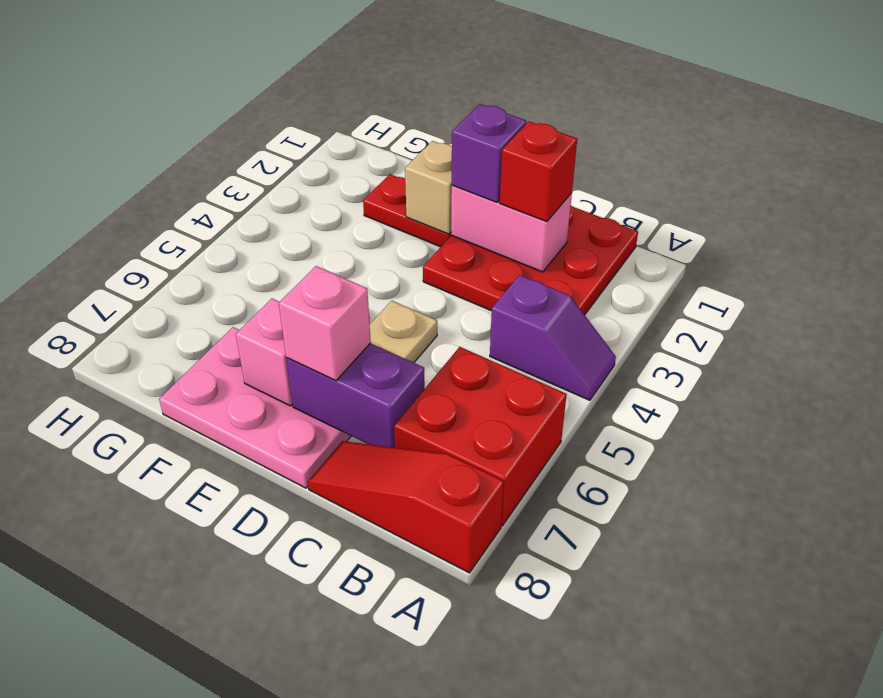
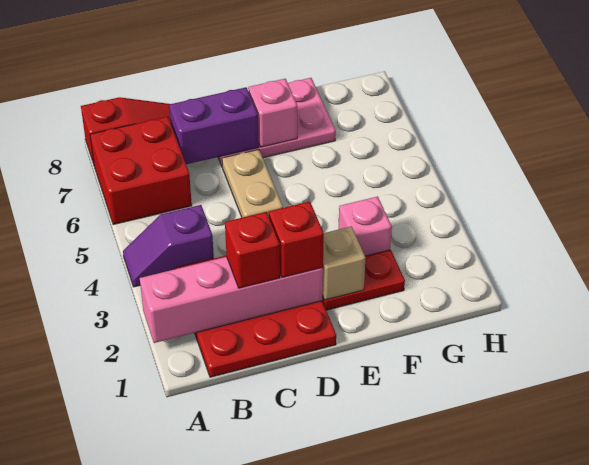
pink 1x2 brick [451,185,572,272] -> pink 1x4 brick [140,257,323,343]
purple 1x1 brick [452,104,526,202] -> red 1x1 brick [269,202,324,278]
pink 1x1 brick [279,266,371,381] -> pink 1x1 brick moved to [339,197,392,256]

